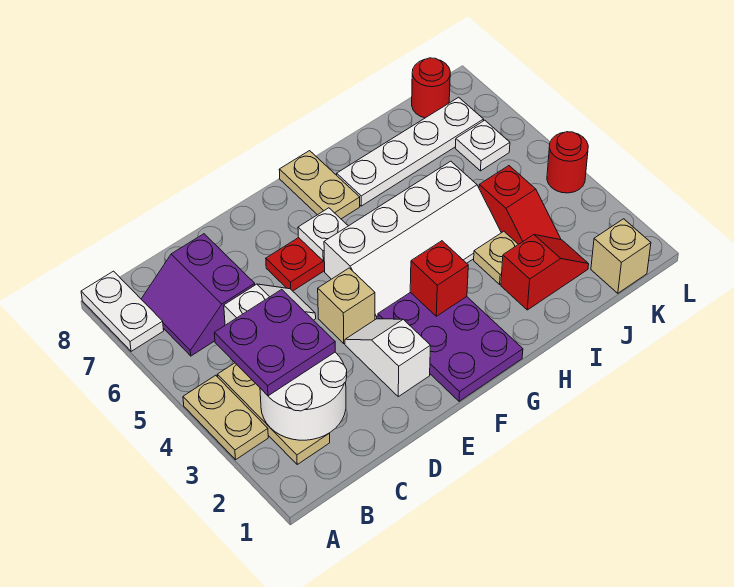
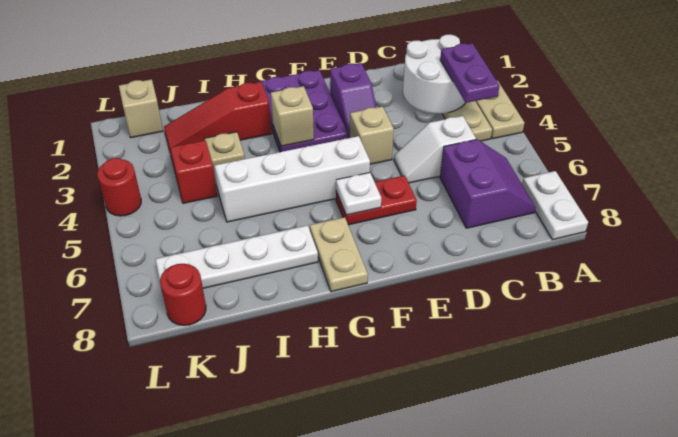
purple 2x2 plate [214,289,335,396] -> purple 1x2 plate [440,43,500,103]
white 1x2 slope [345,319,431,397] -> purple 1x2 slope [330,63,376,138]
red 1x1 brick [410,241,468,316] -> tan 1x1 brick [271,86,314,146]
red 1x2 slope [501,235,589,310] -> red 1x3 slope [164,82,272,149]
white 1x1 plate [455,120,510,171] -> none

